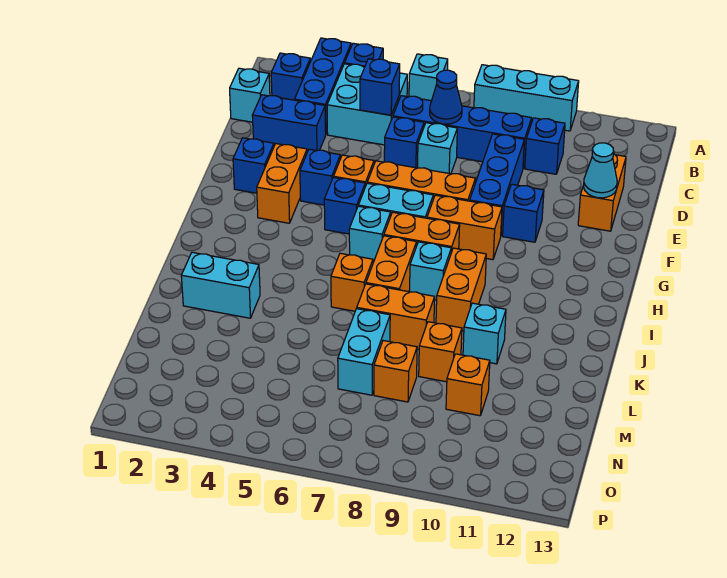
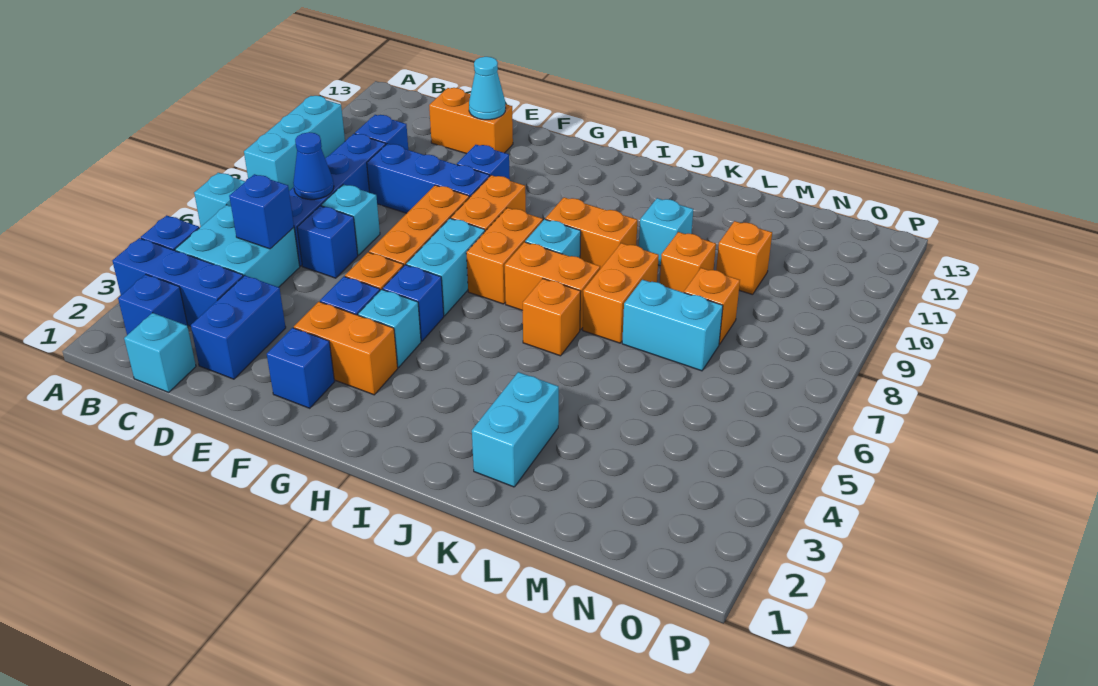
cyan 1x1 brick [349,206,391,263] -> cyan 1x1 brick moved to [358,289,421,367]

